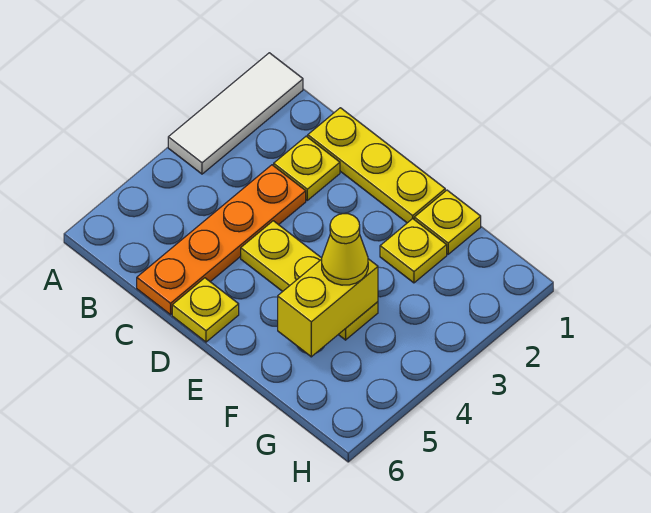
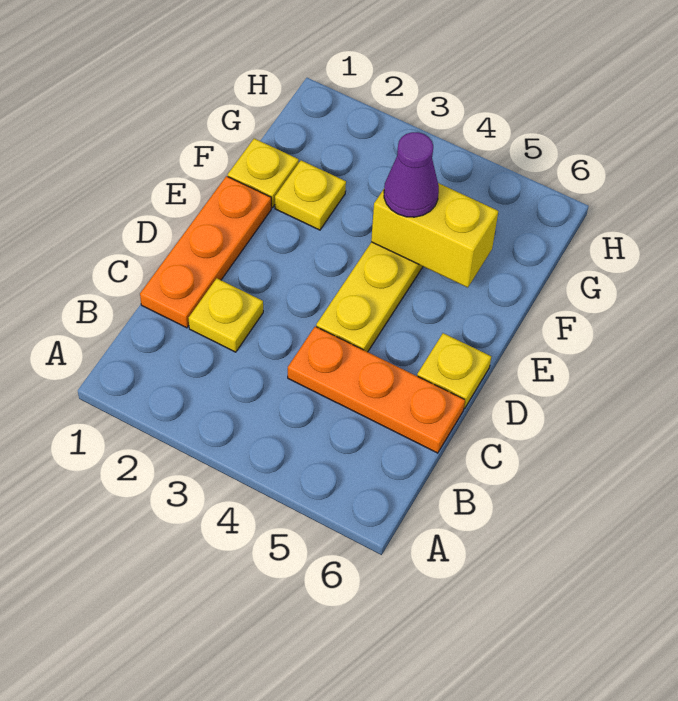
white 1x3 tile [168,53,303,174] -> none
yellow 1x3 plate [308,108,445,223] -> orange 1x3 plate [140,176,271,328]
orange 1x4 plate [137,165,306,315] -> orange 1x3 plate [288,327,465,453]
yellow 1x1 cone [322,214,368,285] -> purple 1x1 cone [384,132,439,217]

